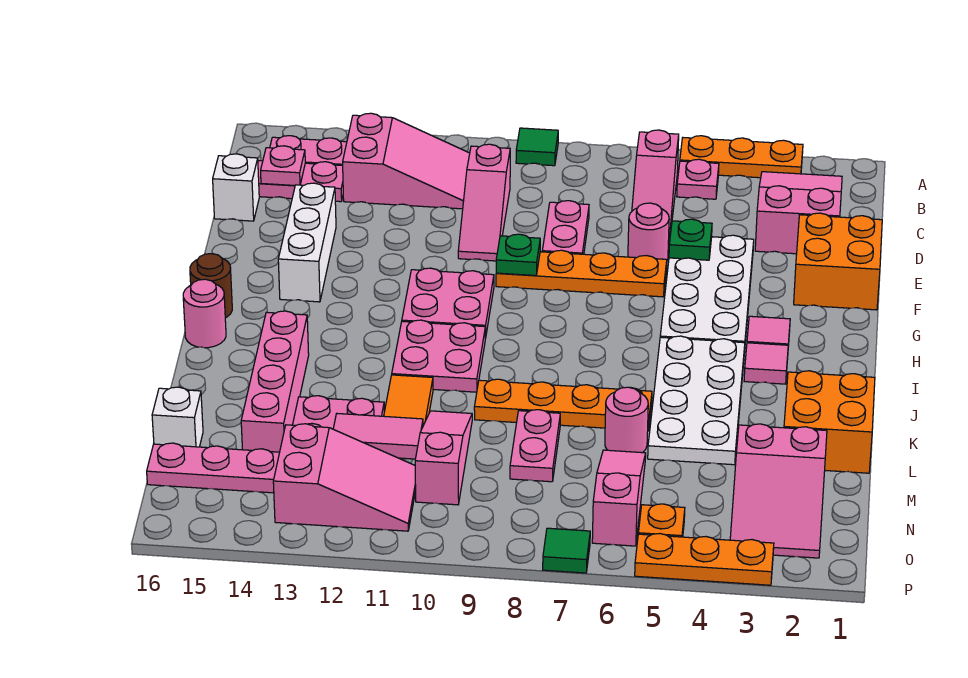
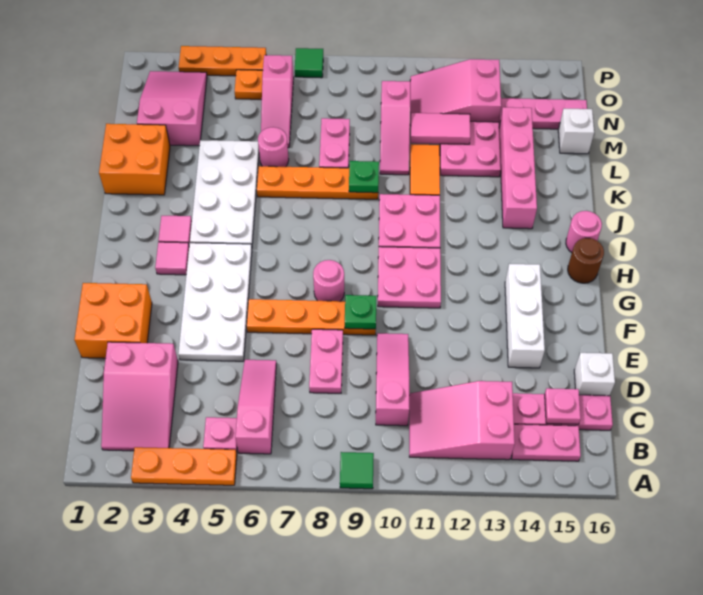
green 1x1 plate [669,219,712,260] -> green 1x1 plate moved to [349,161,379,193]
pink 1x1 round brick [628,203,669,260] -> pink 1x1 round brick moved to [313,260,344,301]

